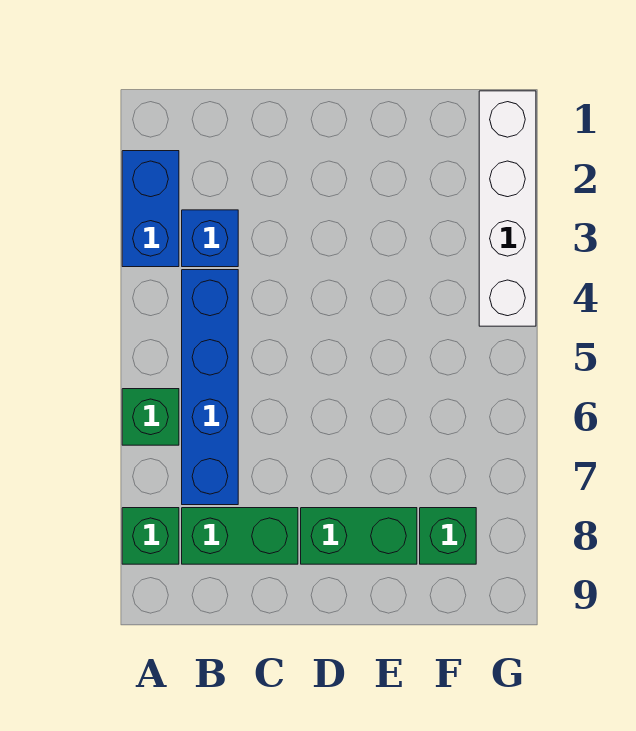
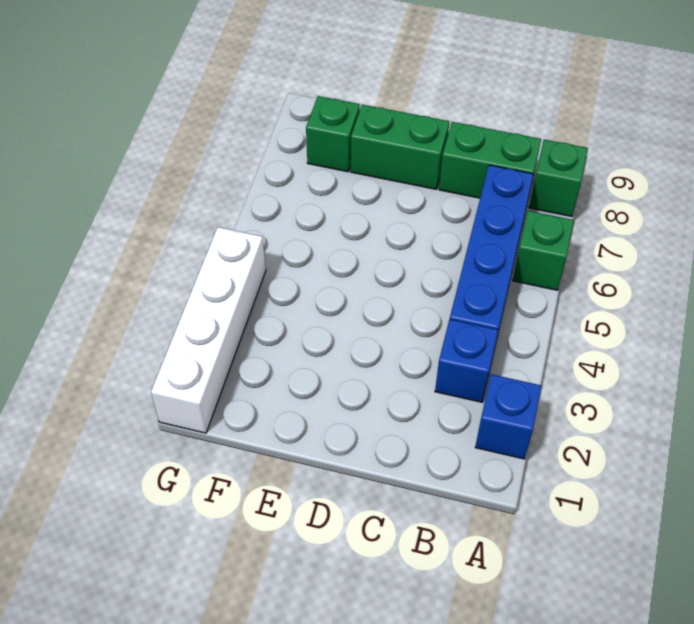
blue 1x2 brick [122,151,179,267] -> blue 1x1 brick [475,374,541,459]

